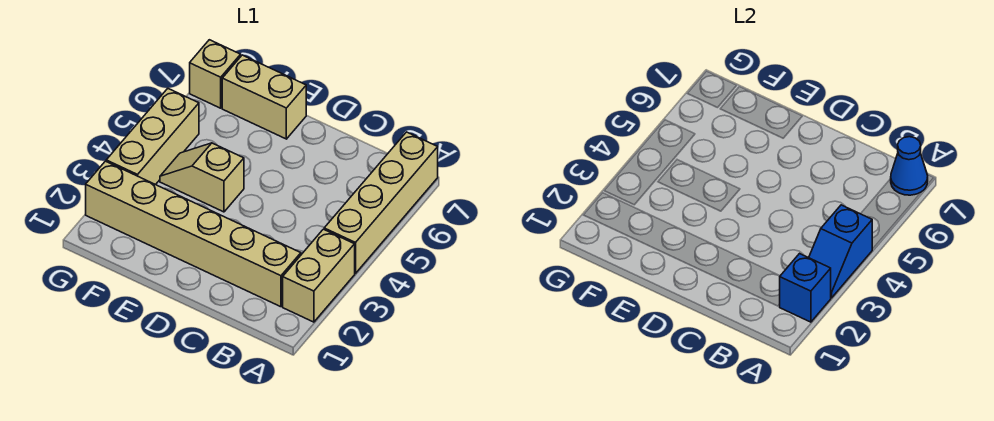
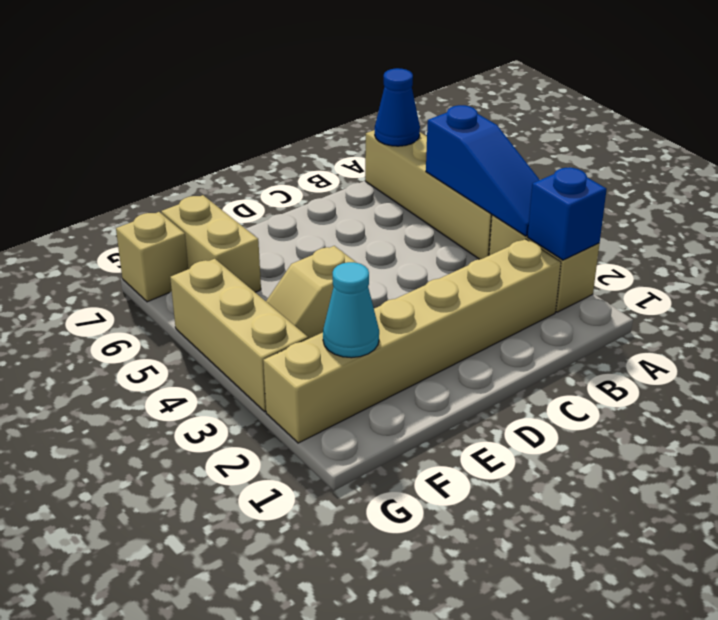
blue 1x2 slope [809,205,872,298] -> blue 1x3 slope [426,105,539,236]
tan 1x2 brick [222,55,306,139] -> tan 1x2 brick turned to [161,195,261,292]
none -> cyan 1x1 cone [323,262,379,358]

